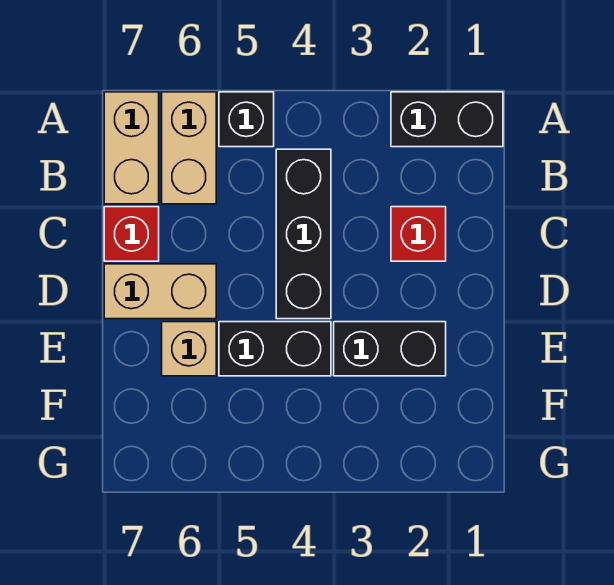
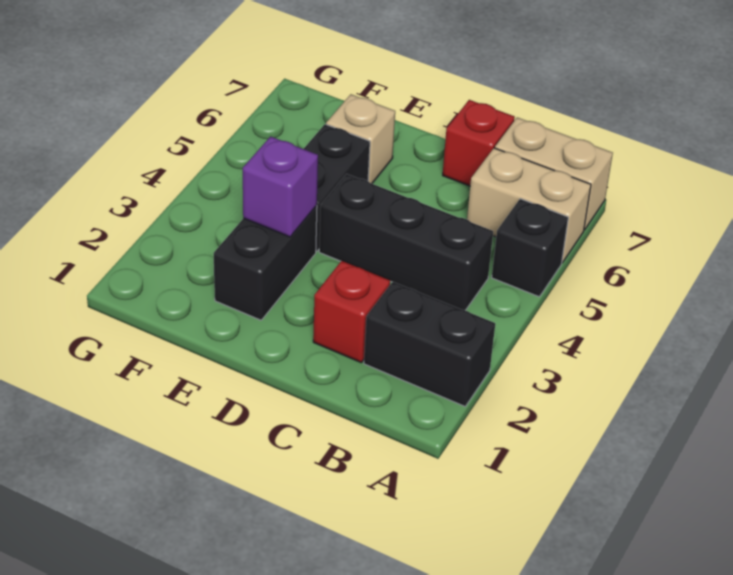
black 1x2 brick [391,92,503,147] -> black 1x2 brick turned to [364,282,495,406]
tan 1x2 brick [104,264,216,319] -> none
none -> purple 1x1 brick [243,136,318,237]

